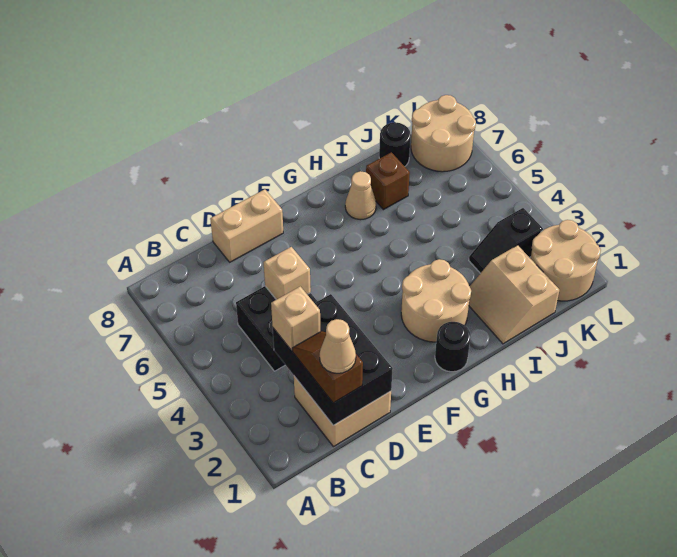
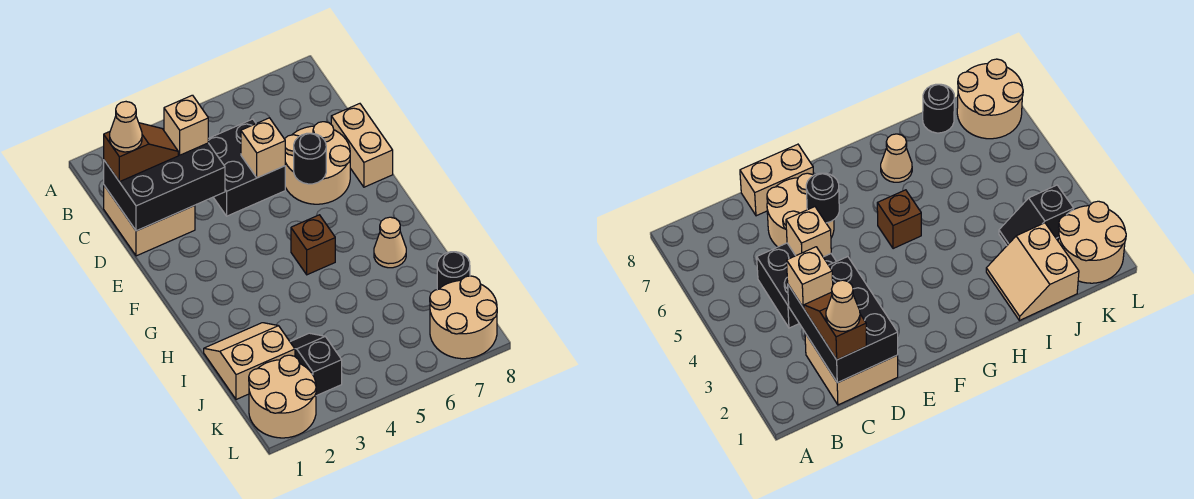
black 1x1 round brick [435,322,470,372] -> black 1x1 round brick moved to [294,133,326,184]
tan 2x2 round brick [401,259,471,342] -> tan 2x2 round brick moved to [285,122,350,204]
brown 1x1 brick [366,152,410,210] -> brown 1x1 brick moved to [291,215,335,275]

